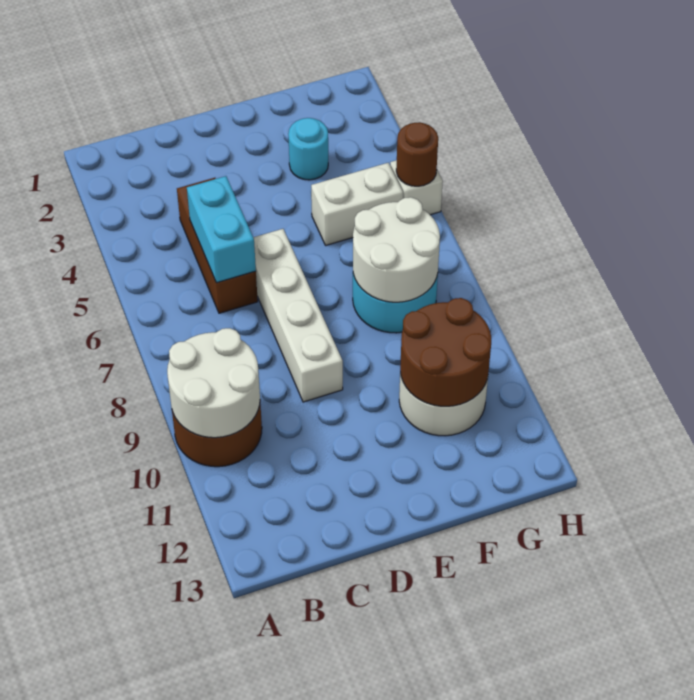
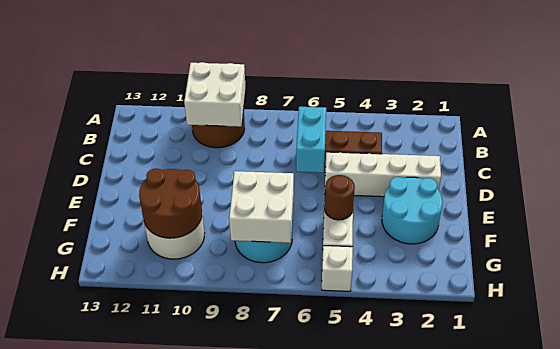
white 2x2 round brick [167,328,260,438] -> white 2x2 brick [184,62,245,127]
cyan 1x2 brick [187,176,256,283] -> cyan 1x2 brick turned to [296,107,326,173]
white 1x4 brick [253,229,343,402] -> white 1x4 brick moved to [325,152,441,197]
cyan 1x1 round brick [288,118,328,180] -> cyan 2x2 round brick [382,177,443,244]
white 2x2 round brick [353,197,440,302] -> white 2x2 brick [229,171,294,243]
brown 1x1 round brick [396,122,438,186] -> brown 1x1 round brick moved to [324,175,355,220]

